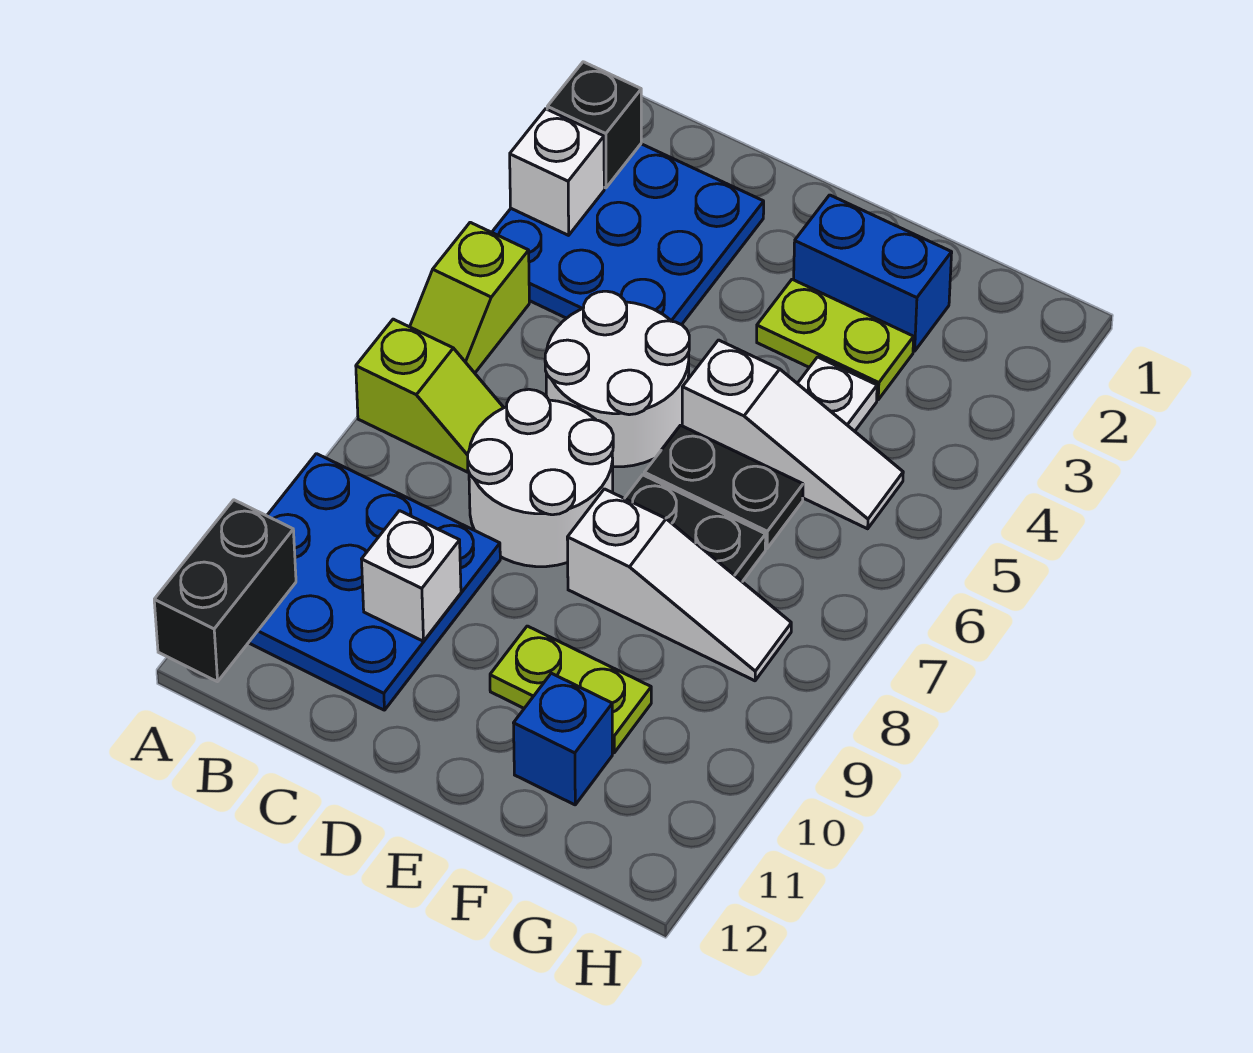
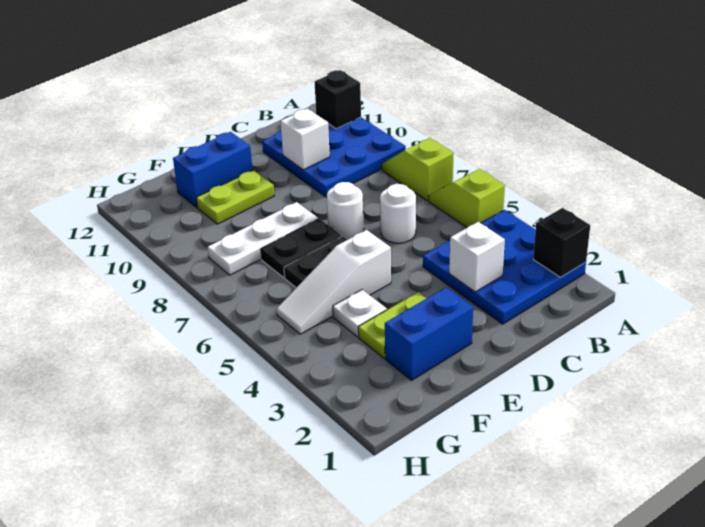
white 1x1 brick [510,109,604,235] -> white 1x1 brick moved to [449,222,505,292]
lime 1x2 slope [356,319,504,473] -> lime 1x2 slope turned to [382,138,454,201]
black 1x2 brick [154,500,296,682] -> black 1x1 brick [315,70,361,129]
white 2x2 round brick [545,291,689,467] -> white 1x1 round brick [380,184,416,243]
white 2x2 round brick [468,389,613,567] -> white 1x1 round brick [327,182,364,240]
white 1x3 slope [567,489,791,681] -> white 1x3 plate [208,202,318,275]
blue 1x1 brick [514,673,612,805] -> blue 1x2 brick [173,132,252,207]

